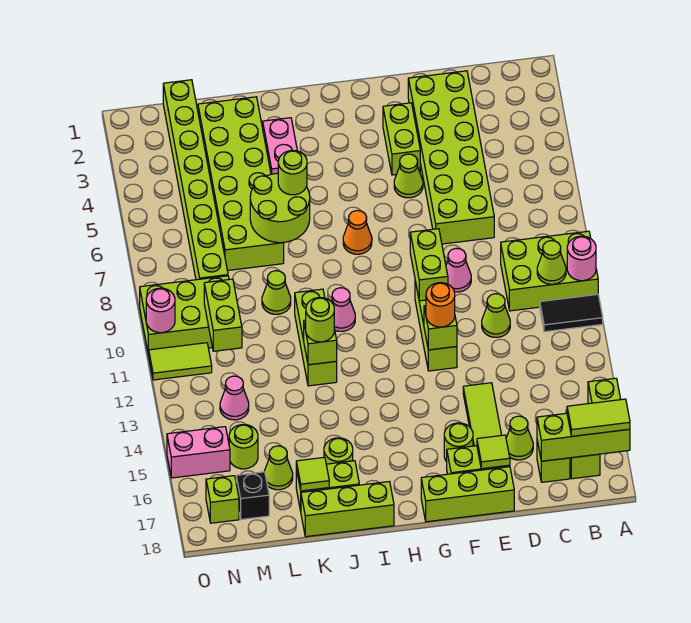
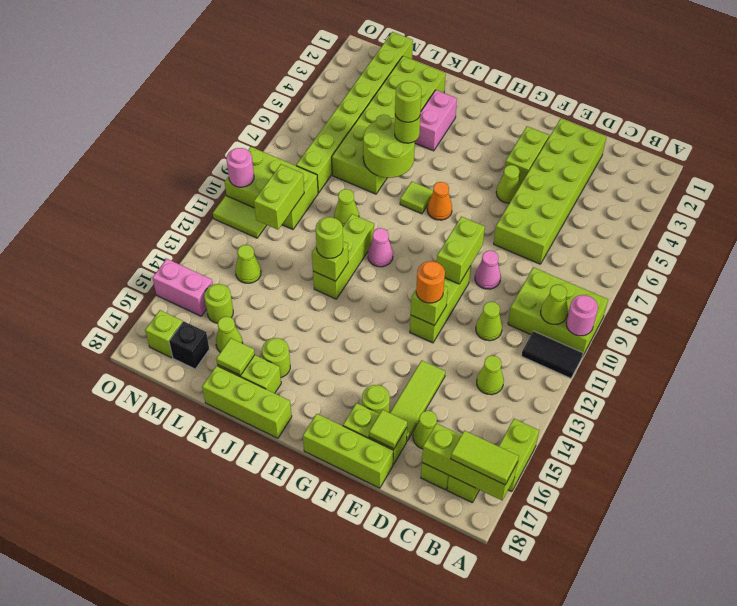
none -> lime 1x1 cone [477,356,504,395]
none -> lime 1x1 tile [400,182,433,214]
none -> lime 1x1 round brick [395,81,421,122]
pink 1x1 cone [220,376,249,420] -> lime 1x1 cone [235,245,261,283]

